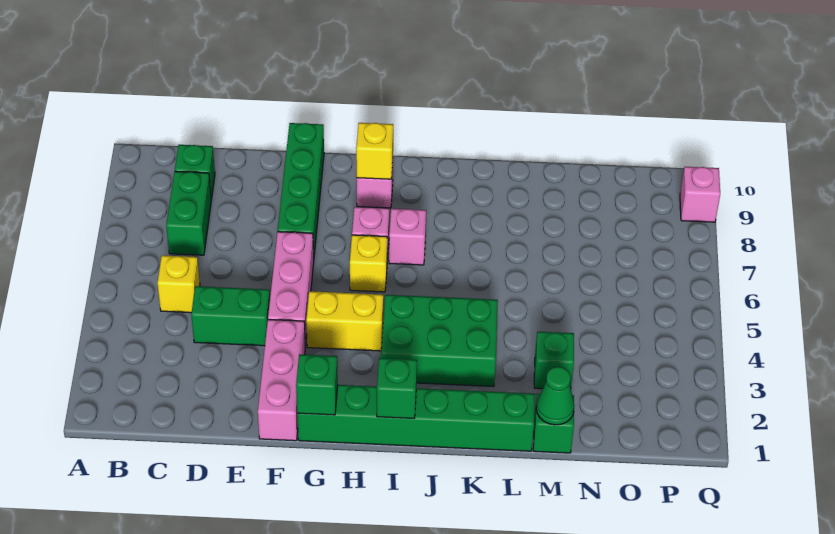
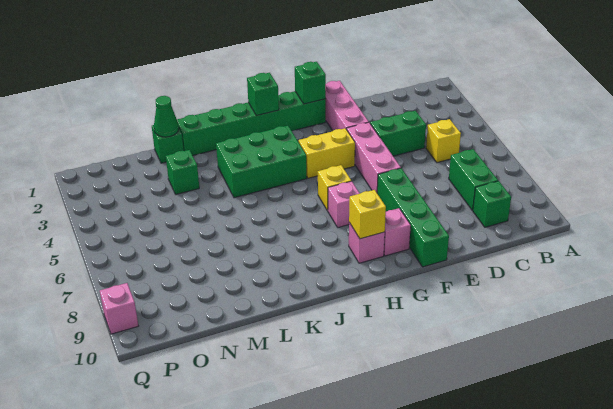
pink 1x1 brick [389,209,426,265] -> pink 1x1 brick moved to [384,208,411,256]

